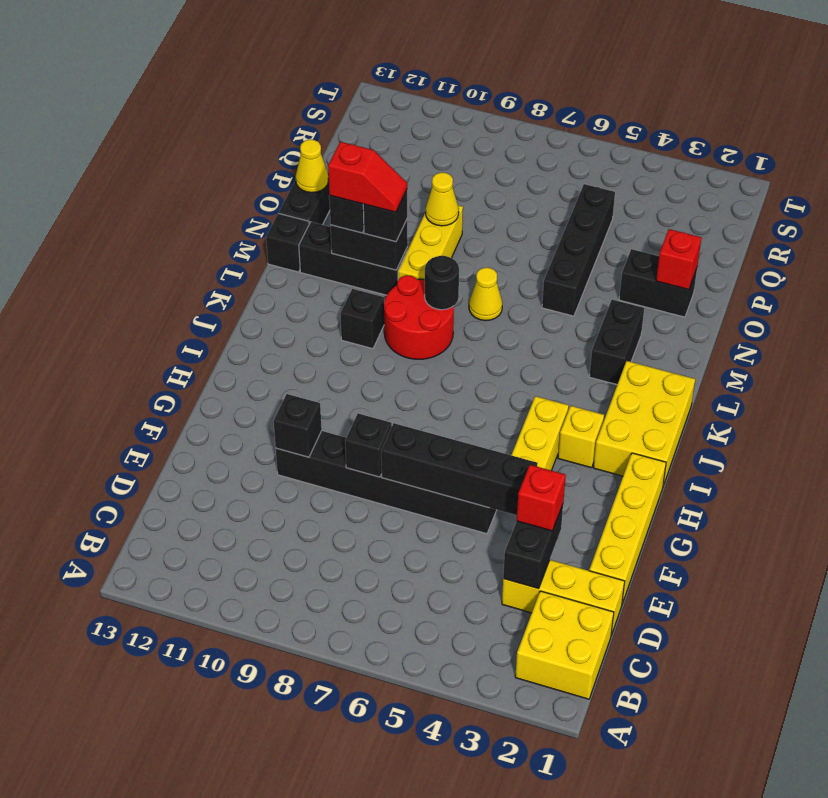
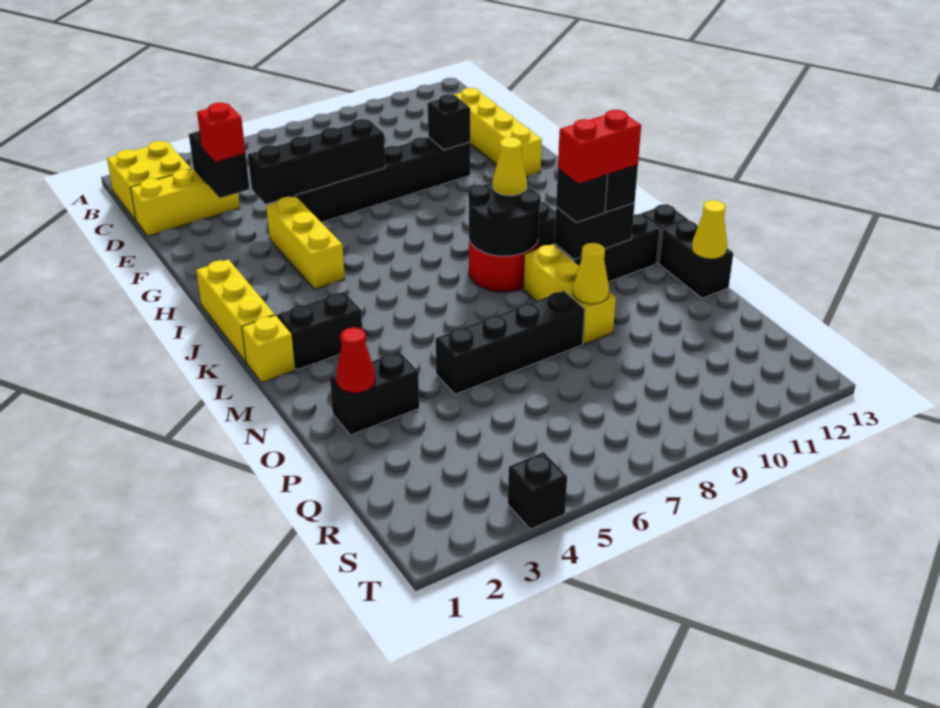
yellow 1x4 brick [589,453,666,604] -> yellow 1x4 brick moved to [455,88,542,177]
black 1x1 brick [345,413,392,477] -> black 1x1 brick moved to [508,452,567,529]
yellow 2x3 brick [593,361,695,486] -> yellow 1x3 brick [196,260,275,362]
yellow 1x1 brick [558,406,604,468] -> yellow 1x1 brick moved to [242,315,295,382]
black 1x2 brick [589,300,644,385] -> black 1x2 brick turned to [277,292,362,370]
black 1x1 round brick [425,256,459,310] -> black 2x2 round brick [468,183,541,256]
yellow 1x1 cone [469,268,502,321] -> yellow 1x1 cone moved to [493,137,527,196]
red 1x2 slope [328,142,407,212] -> red 1x2 brick [558,110,641,184]
black 1x4 brick [542,184,615,316] -> black 1x4 brick turned to [436,291,585,394]
red 1x1 brick [656,229,701,290] -> red 1x1 cone [336,327,375,393]

